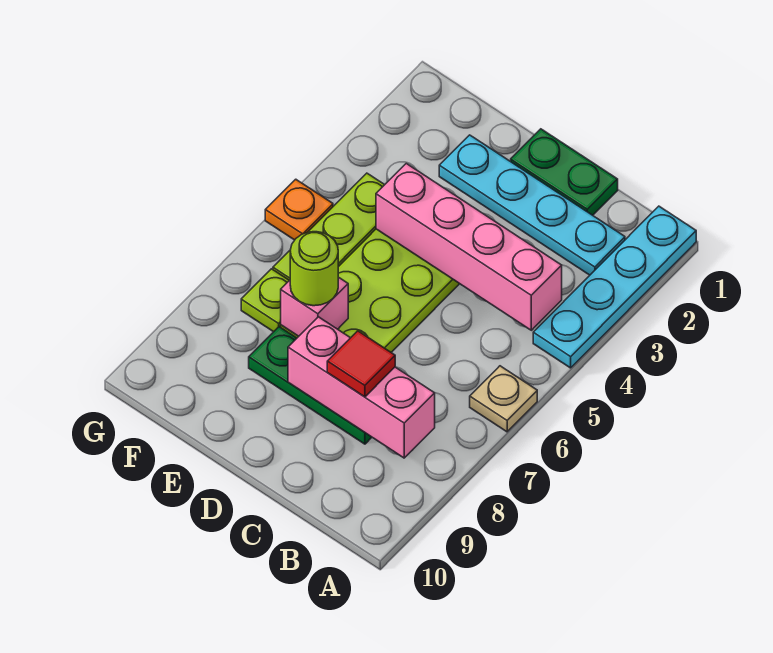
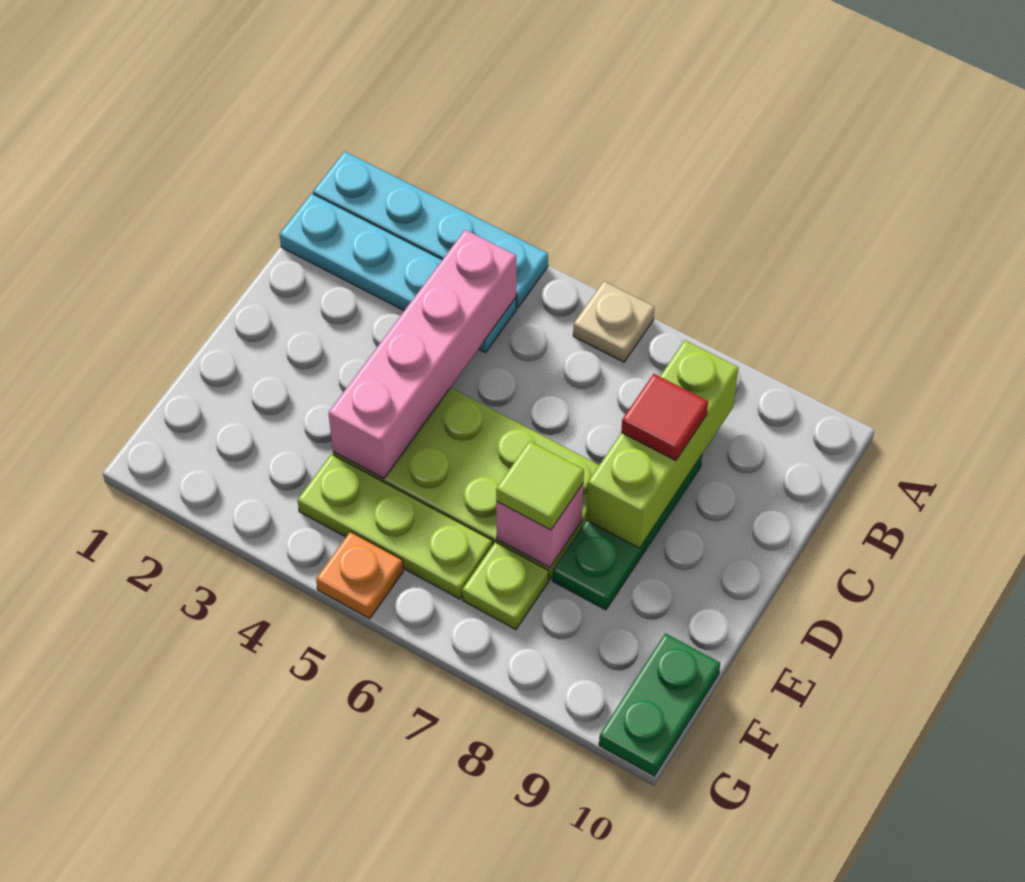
cyan 1x4 plate [439,135,625,275] -> cyan 1x4 plate turned to [280,193,516,353]
pink 1x3 brick [288,317,435,458] -> lime 1x3 brick [586,341,738,548]
green 1x2 plate [511,129,618,215] -> green 1x2 plate moved to [599,633,720,776]
lime 1x1 round brick [290,232,338,306] -> lime 1x1 tile [496,441,584,530]

